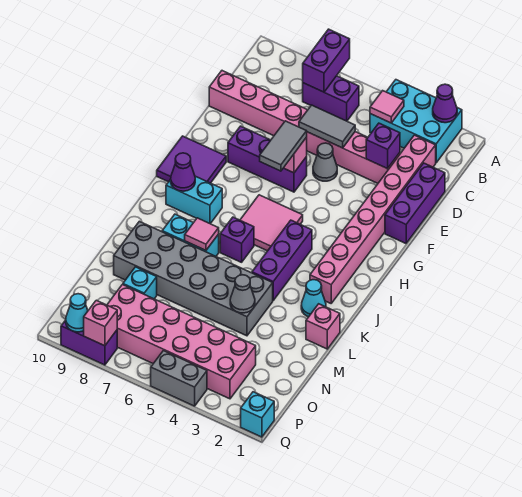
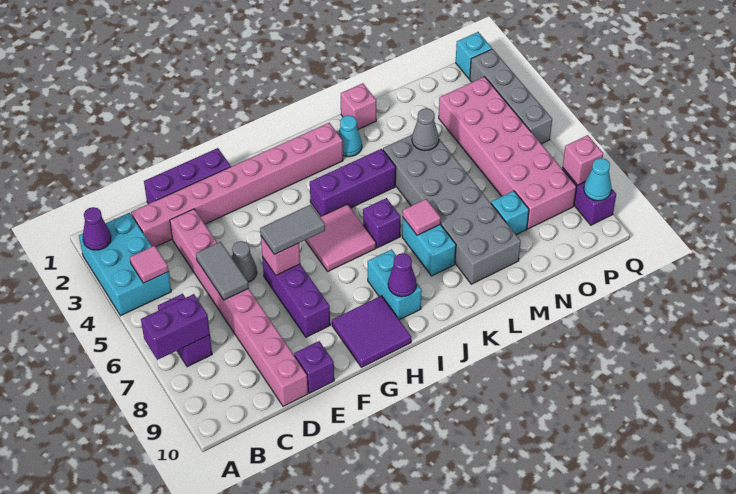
purple 1x1 brick [366,123,400,169] -> purple 1x1 brick moved to [294,341,334,393]
grey 1x2 brick [151,351,207,406] -> grey 1x4 brick [470,49,552,144]

